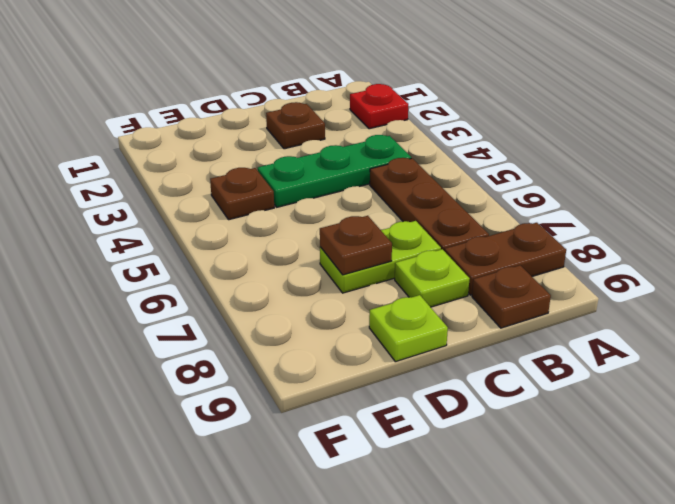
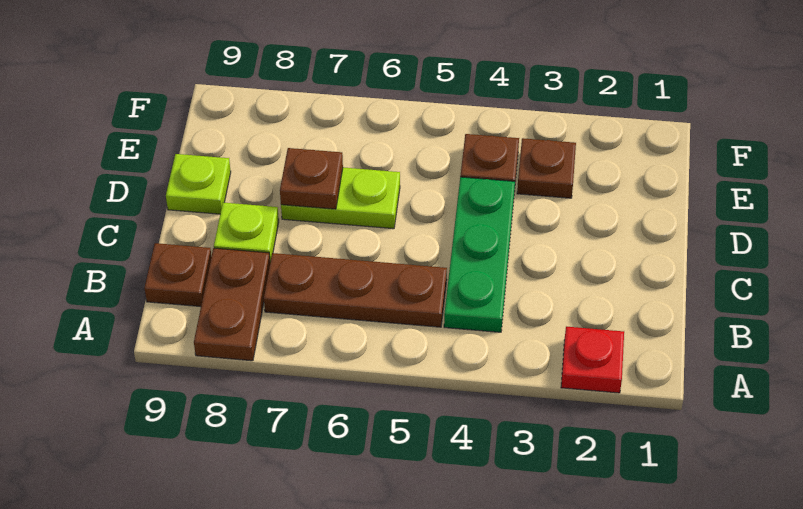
brown 1x1 plate [266,102,325,149] -> brown 1x1 plate moved to [517,138,576,198]
lime 1x2 plate [320,221,441,293] -> lime 1x2 plate turned to [281,167,400,229]

